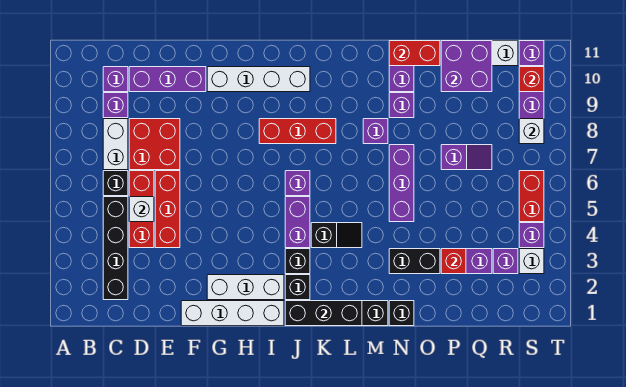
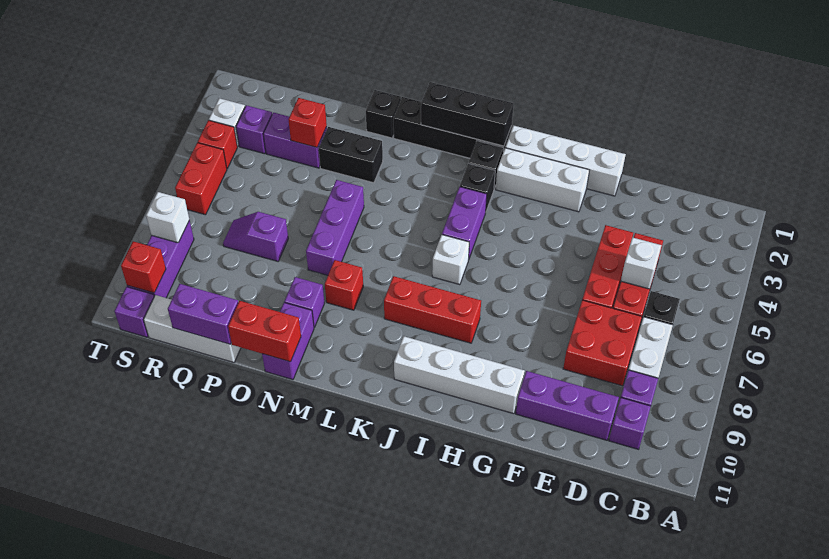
black 1x4 brick [103,197,128,300] -> none
purple 1x1 brick [285,171,310,196] -> white 1x1 brick [432,235,469,285]
black 1x2 slope [311,223,362,248] -> none
purple 1x1 brick [363,119,388,144] -> red 1x1 brick [325,260,363,310]
purple 2x2 brick [441,41,492,92] -> purple 1x2 brick [168,284,238,344]
purple 1x1 brick [519,223,544,248] -> red 1x1 brick [198,120,237,169]

